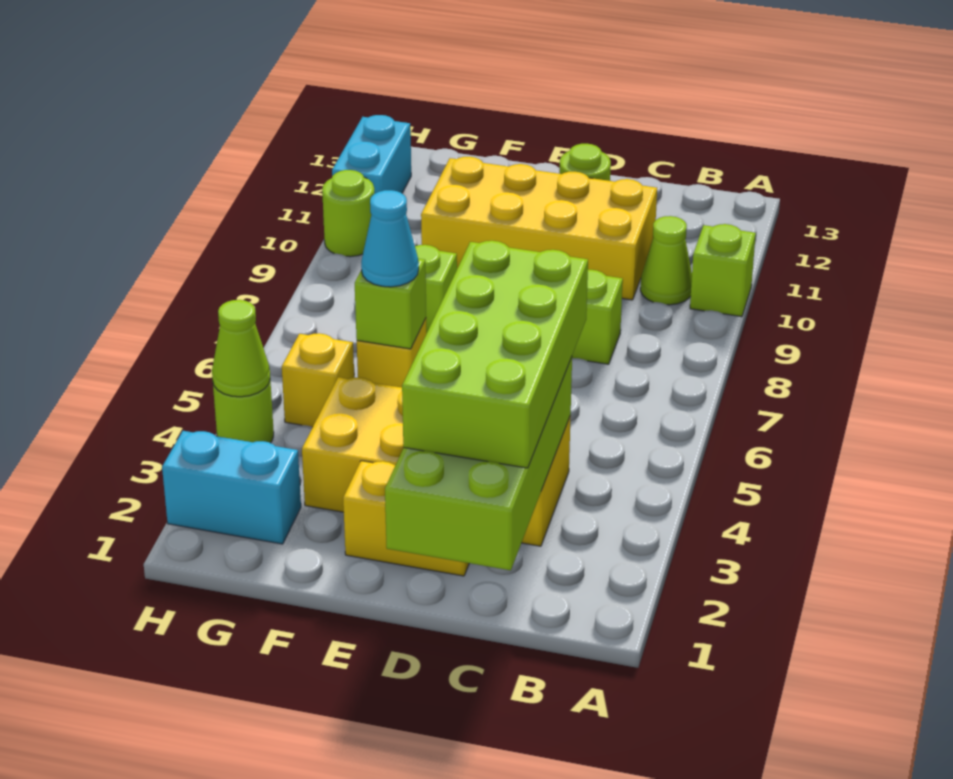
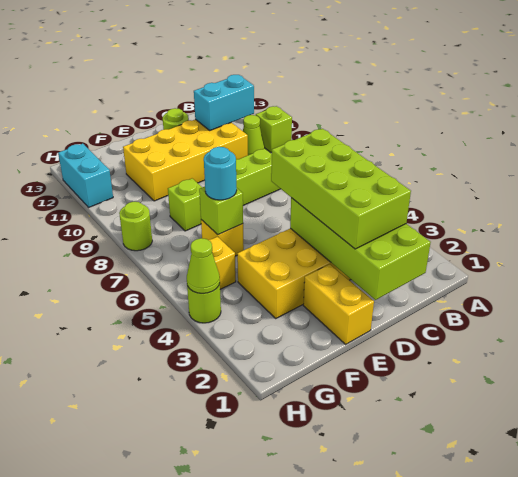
yellow 1x2 brick [343,461,469,576] -> yellow 1x2 brick turned to [303,264,374,344]
cyan 1x1 cone [361,190,419,287] -> cyan 1x1 round brick [204,147,237,200]
cyan 1x2 brick [162,431,301,544] -> cyan 1x2 brick moved to [194,75,254,130]
lime 1x1 round brick [322,170,374,257] -> lime 1x1 round brick moved to [119,202,152,251]

